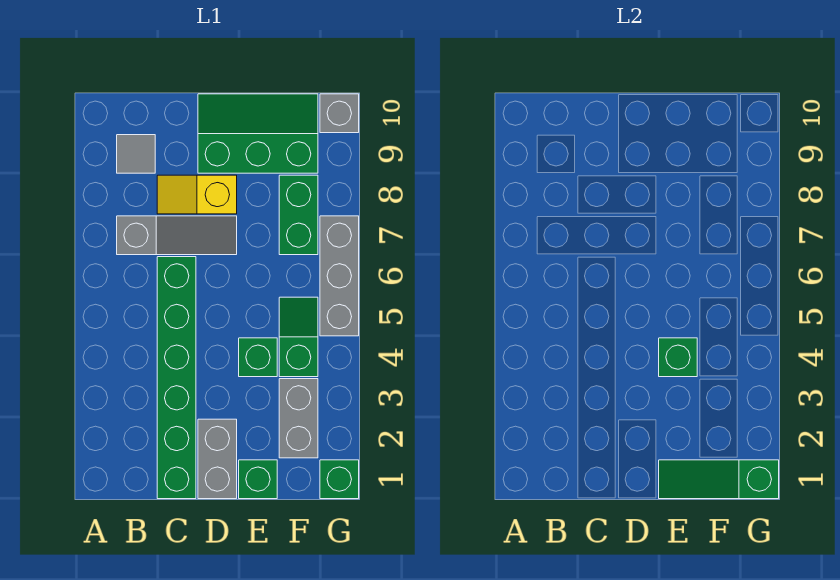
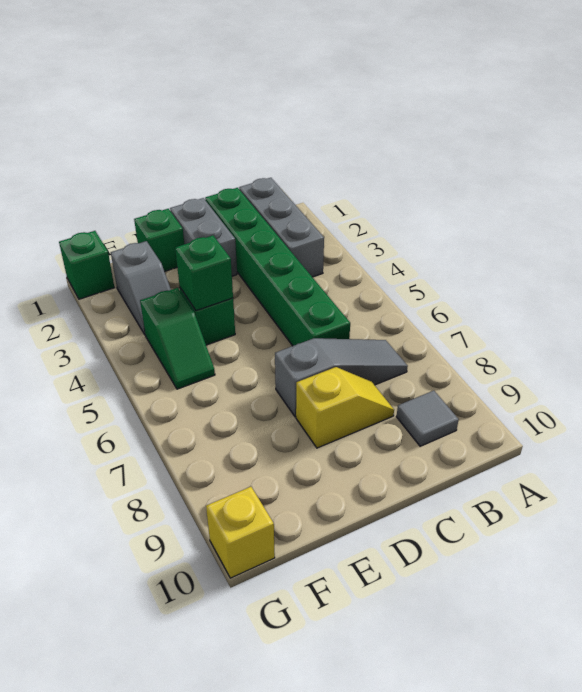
grey 1x3 slope [117,216,237,255] -> grey 1x3 slope turned to [275,338,408,417]
green 2x3 slope [198,94,318,173] -> none
green 1x3 slope [659,460,779,499] -> none
grey 1x2 brick [279,379,318,458] -> grey 1x2 slope [111,241,171,335]
green 1x2 brick [279,175,318,255] -> none
grey 1x3 brick [320,216,359,336] -> grey 1x3 brick moved to [239,178,324,277]
grey 1x1 brick [320,94,359,133] -> yellow 1x1 brick [206,487,275,578]

